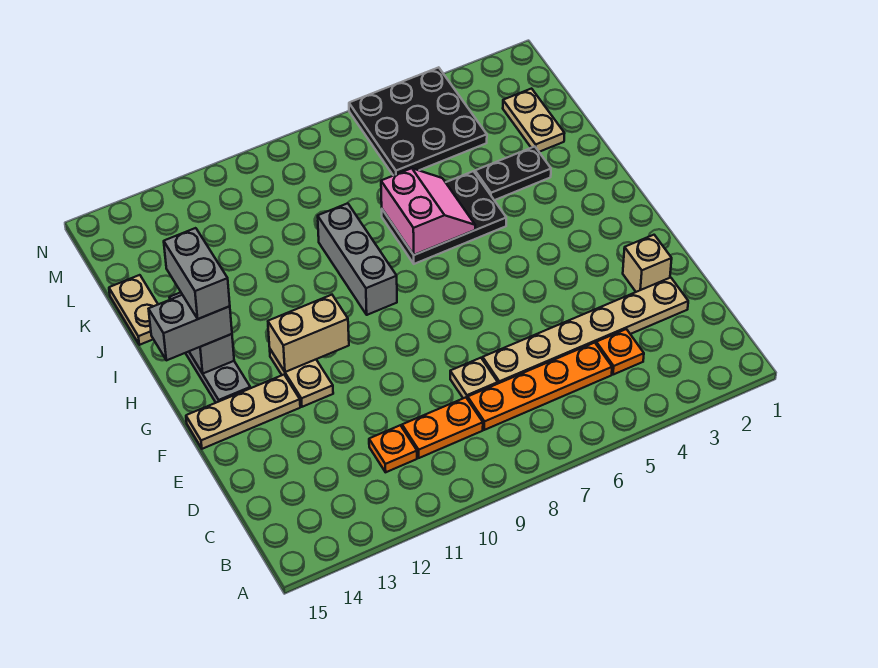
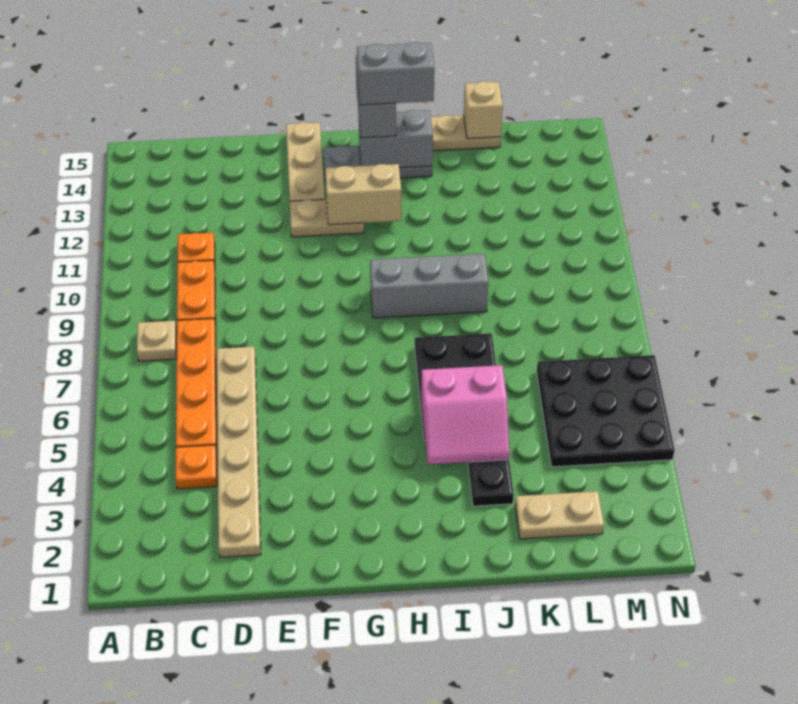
tan 1x1 plate [450,358,498,399] -> tan 1x1 plate moved to [137,321,177,361]
tan 1x1 brick [623,235,672,292] -> tan 1x1 brick moved to [464,81,503,139]
tan 1x2 brick [268,295,349,372] -> tan 1x2 brick turned to [325,164,401,225]
pink 2x2 slope [381,168,475,255] -> pink 2x2 slope moved to [421,365,509,464]

